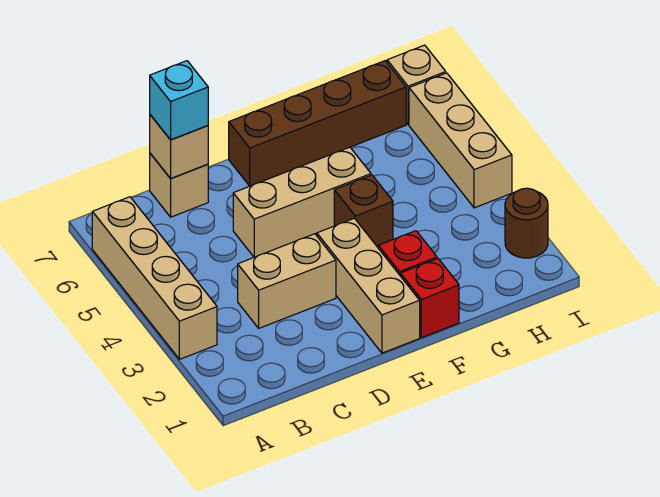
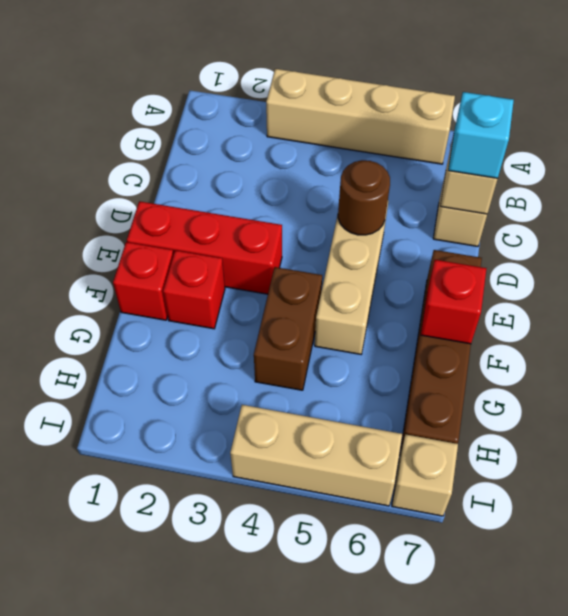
tan 1x2 brick [238,234,336,328] -> none
tan 1x3 brick [317,218,420,353] -> red 1x3 brick [127,201,282,294]
brown 1x1 brick [334,175,393,246] -> brown 1x2 brick [254,267,322,390]
none -> red 1x1 brick [421,260,487,344]
brown 1x1 round brick [505,188,548,258] -> brown 1x1 round brick moved to [338,160,390,235]

